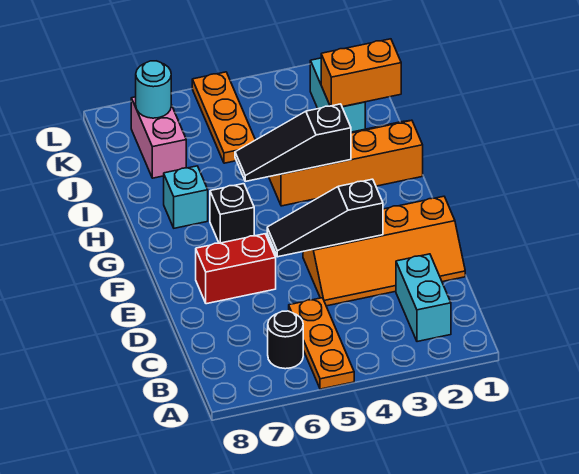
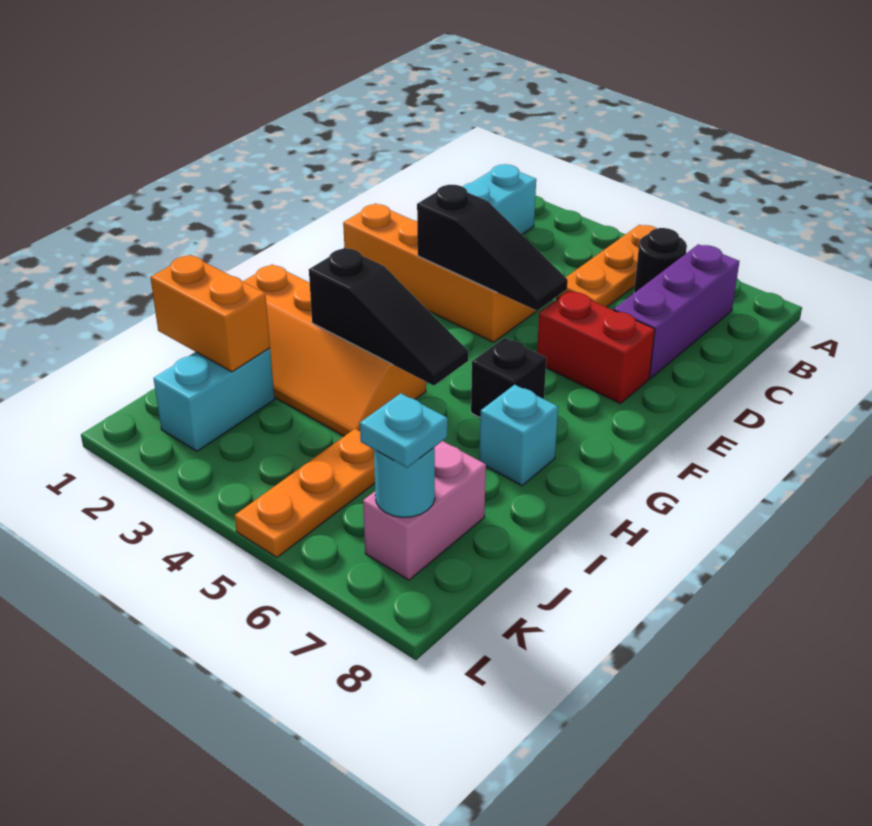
none -> purple 1x3 brick [614,244,740,379]
none -> cyan 1x1 plate [360,393,448,468]

